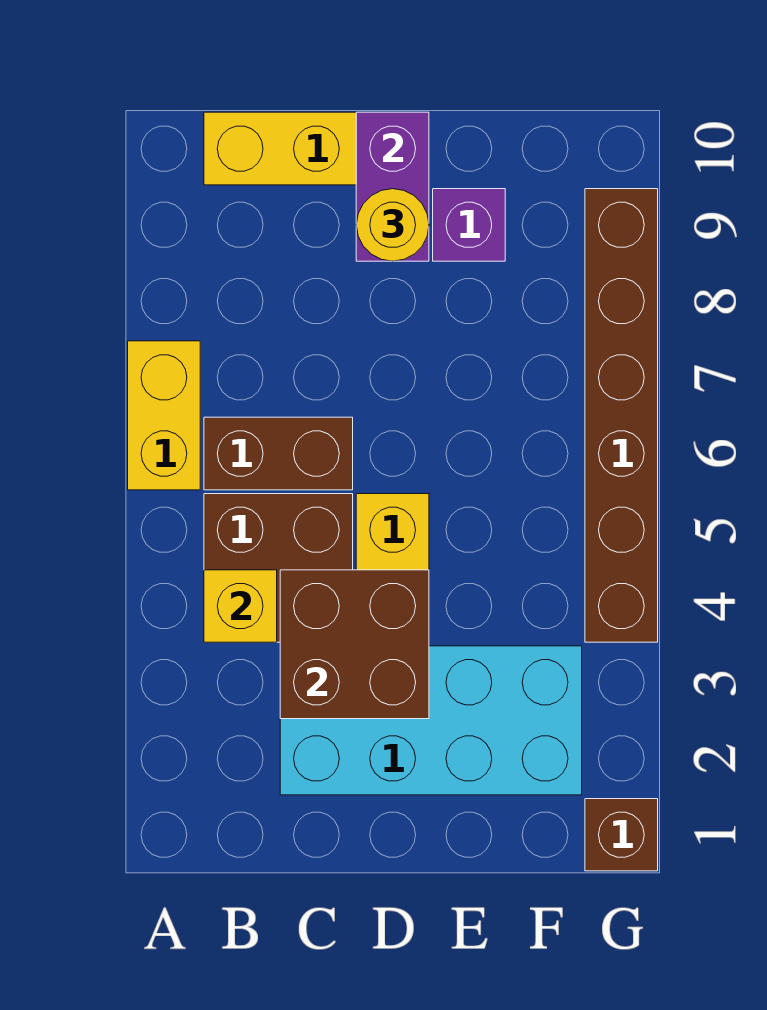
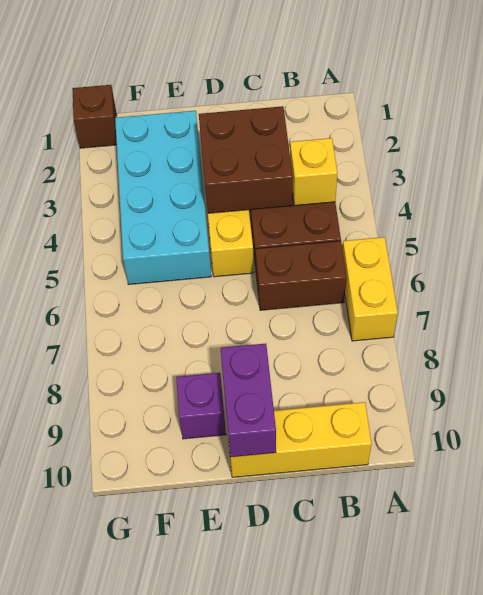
cyan 2x4 brick [280,646,582,795] -> cyan 2x4 brick turned to [115,111,211,284]
yellow 1x1 round brick [356,189,429,261] -> none
brown 1x6 brick [585,189,658,642] -> none

